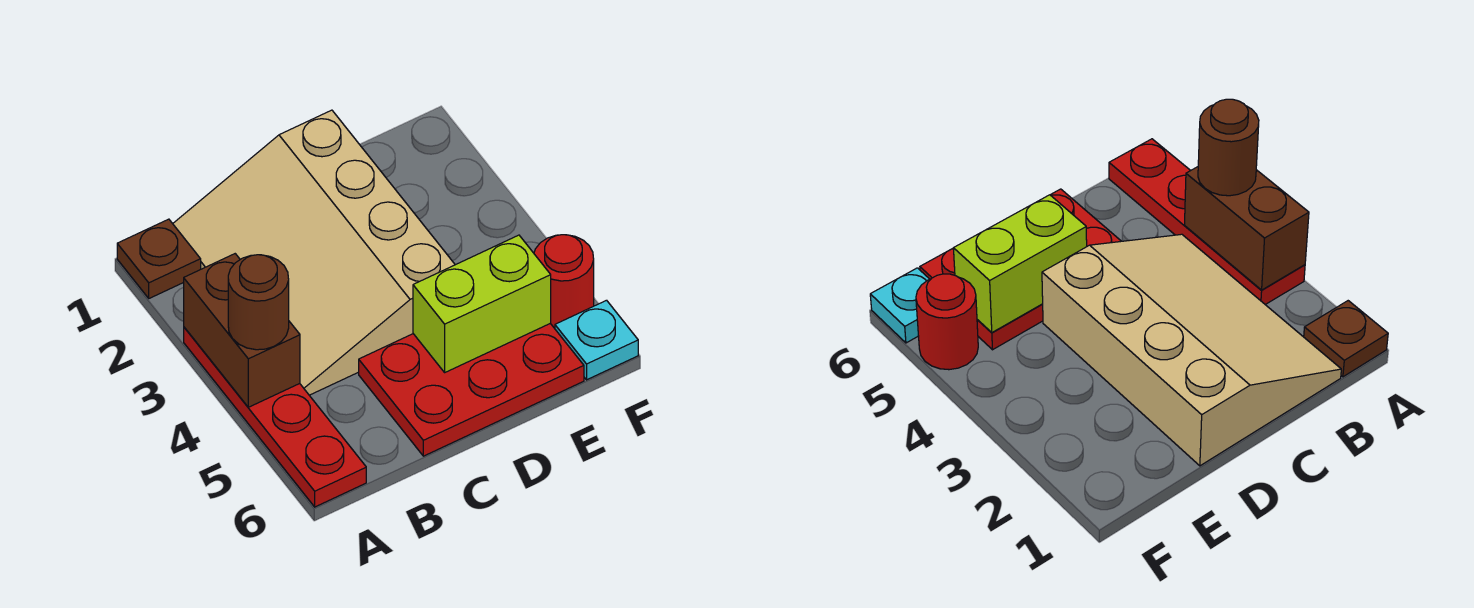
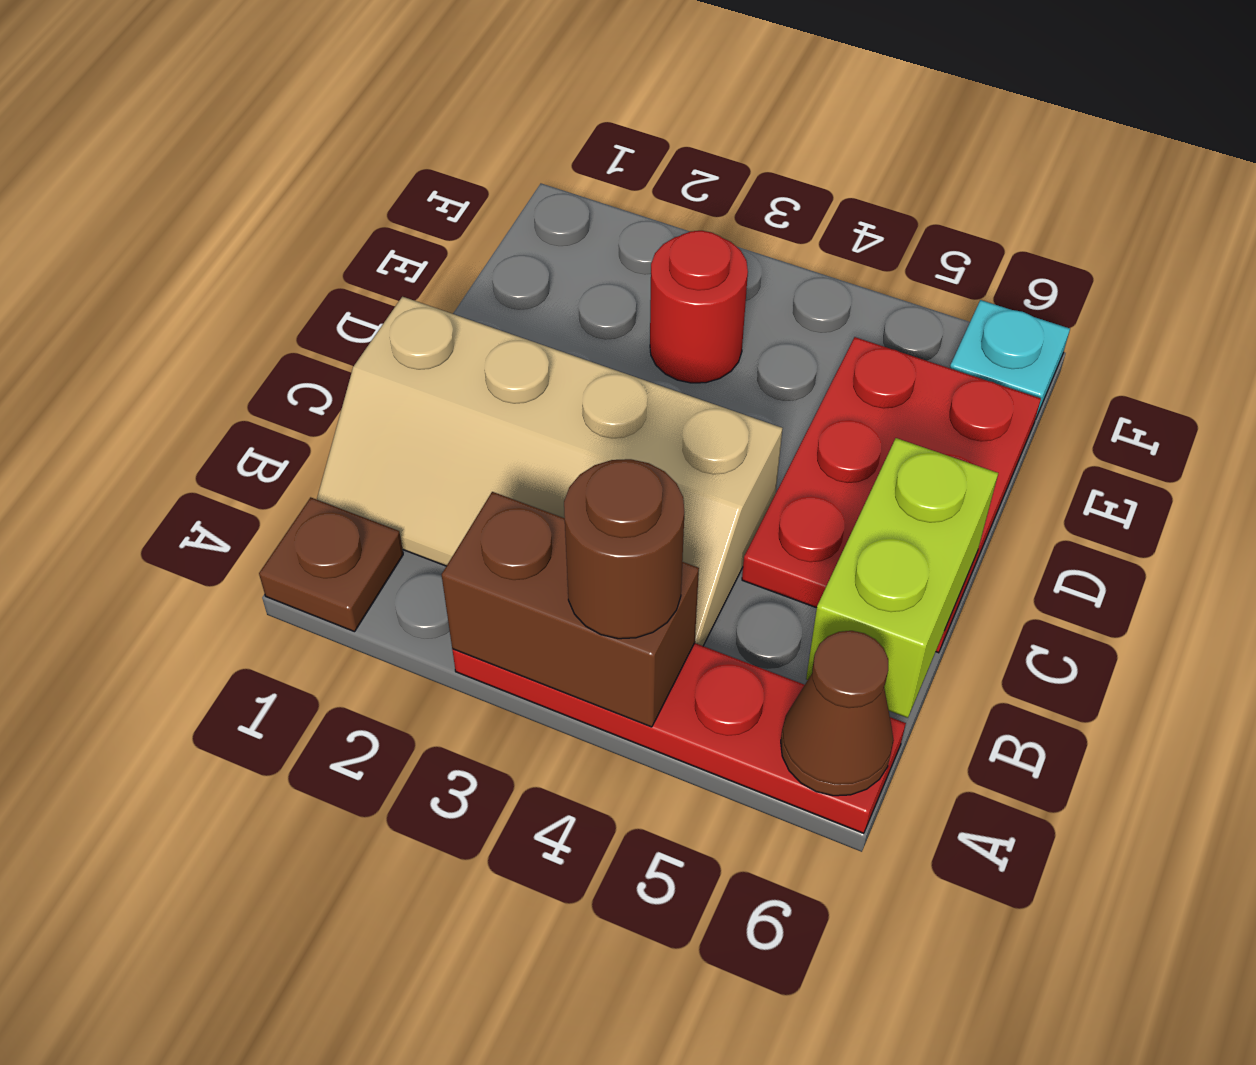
none -> brown 1x1 cone [781,631,894,796]
tan 3x4 slope [173,110,455,395] -> tan 2x4 slope [317,297,783,646]
lime 1x2 brick [413,235,551,372] -> lime 1x2 brick moved to [806,438,998,718]
red 1x1 round brick [534,235,594,328] -> red 1x1 round brick moved to [650,231,748,383]

